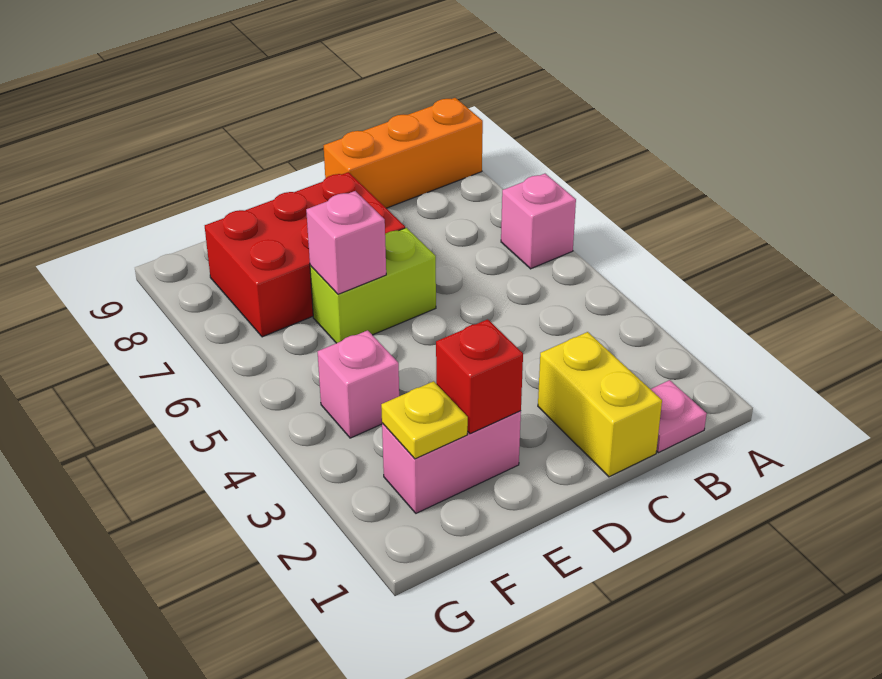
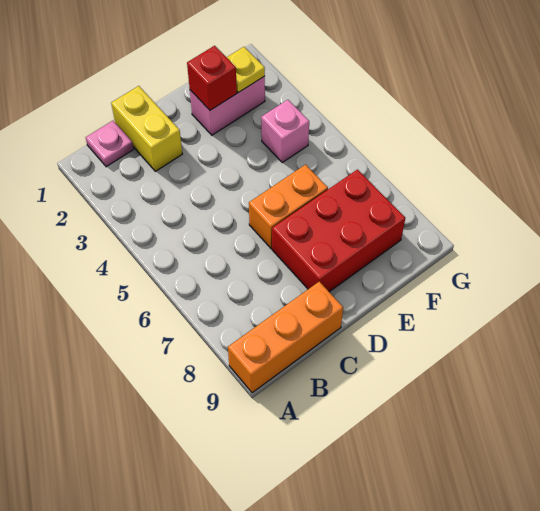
pink 1x1 brick [501,174,576,269] -> none
lime 1x2 brick [310,228,436,343] -> orange 1x2 brick [249,165,328,248]
pink 1x1 brick [306,191,386,294] -> none

